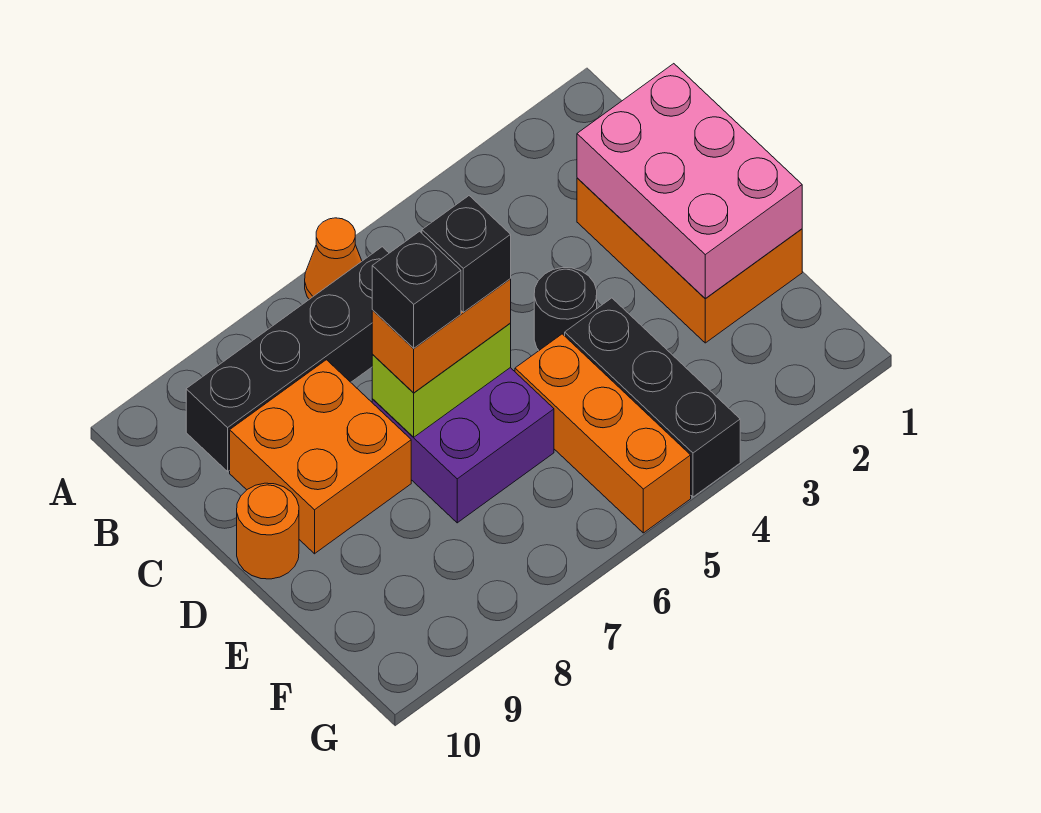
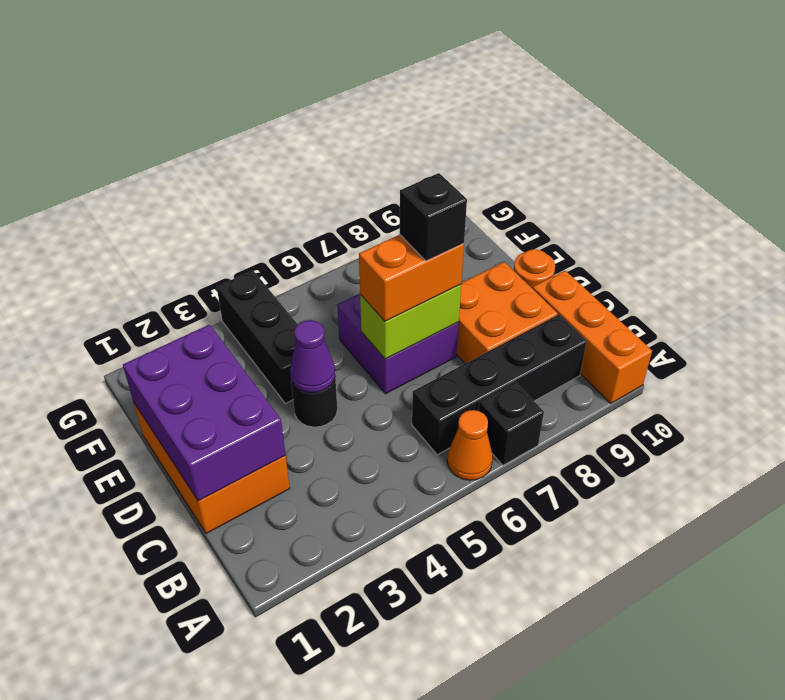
pink 2x3 brick [577,64,802,299] -> purple 2x3 brick [123,325,286,501]
none -> purple 1x1 cone [290,320,335,393]
black 1x1 brick [422,196,511,312] -> black 1x1 brick moved to [479,382,544,465]
orange 1x3 brick [515,334,691,533] -> orange 1x3 brick moved to [532,271,652,404]

